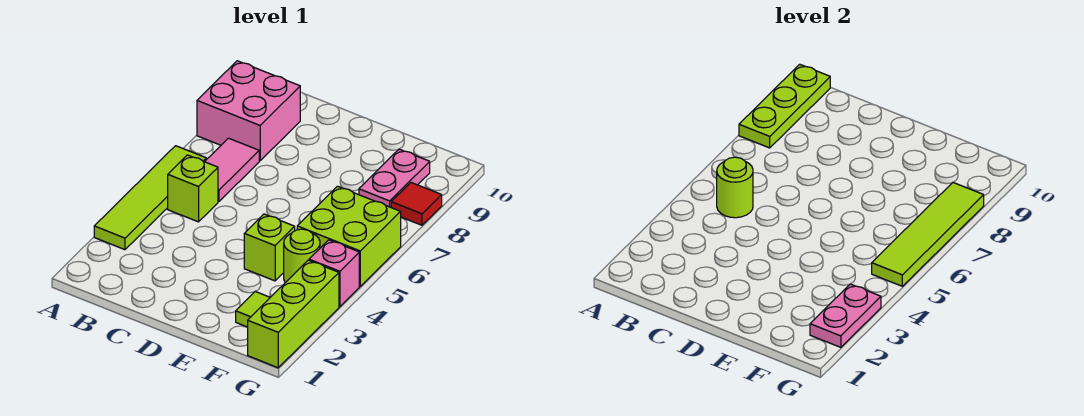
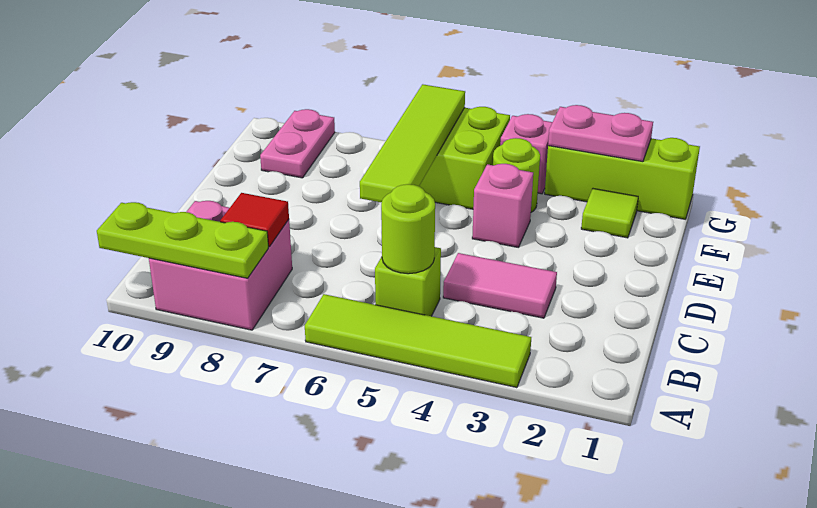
pink 1x2 tile [205,138,259,201] -> pink 1x2 tile moved to [443,253,557,318]
lime 1x1 brick [244,214,295,281] -> pink 1x1 brick [472,164,533,247]
pink 1x2 plate [359,149,430,207] -> pink 1x2 plate turned to [260,109,335,178]
lime 1x4 tile [872,183,984,286] -> lime 1x4 tile turned to [360,84,465,202]
red 1x1 tile [391,183,442,225] -> red 1x1 tile moved to [220,193,289,247]

